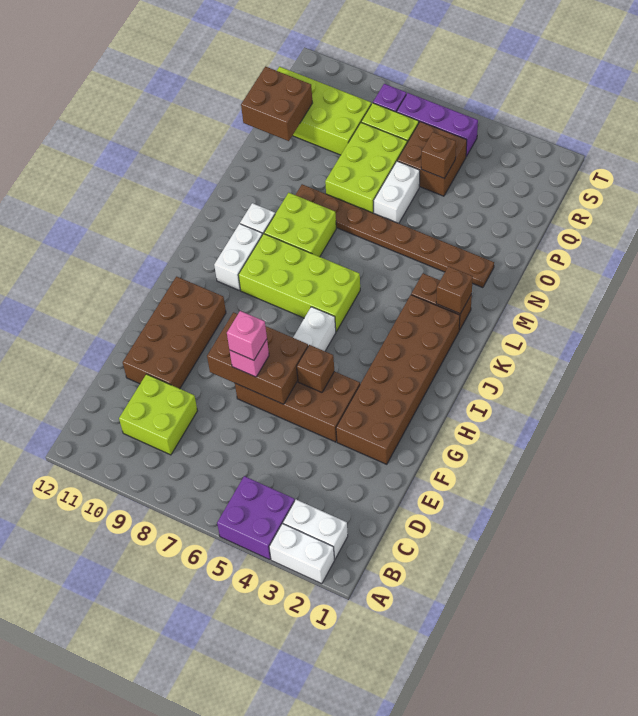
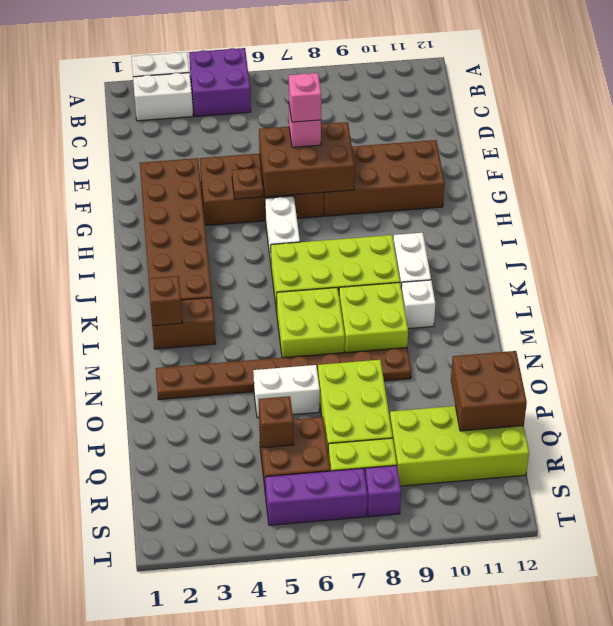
lime 2x2 brick [119,374,197,455] -> lime 2x2 brick moved to [277,288,345,358]
brown 2x4 brick [123,277,226,389] -> brown 2x4 brick turned to [324,140,445,216]
brown 1x1 brick [297,345,334,392] -> brown 1x1 plate [232,168,263,199]
white 1x2 brick [374,161,420,223] -> white 1x2 brick turned to [253,365,320,417]

